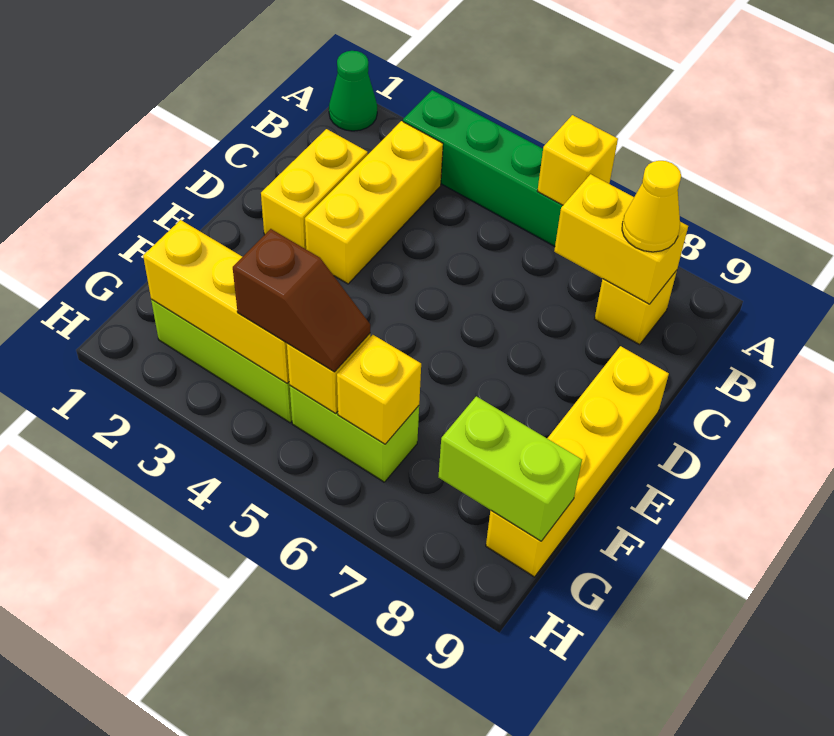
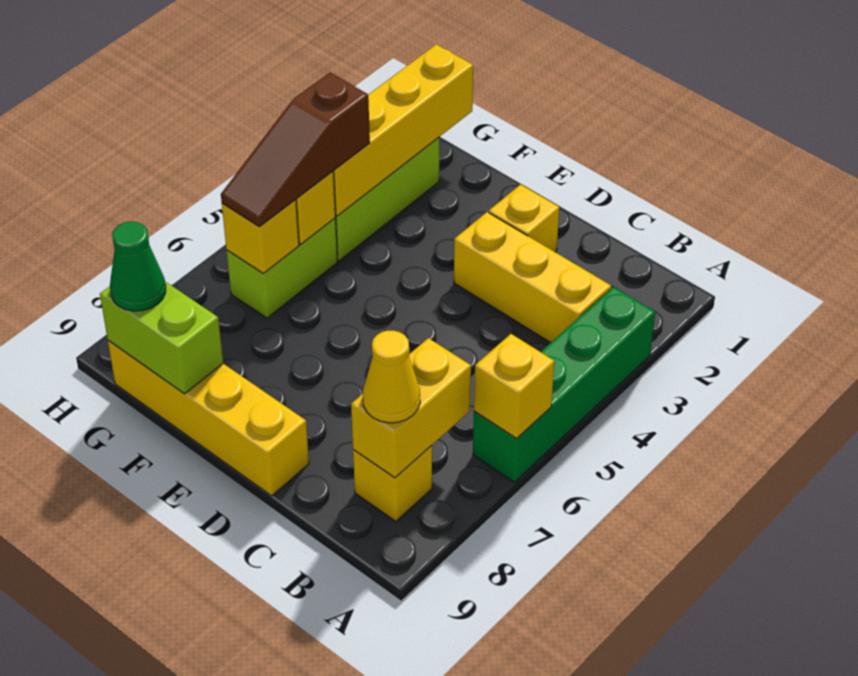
green 1x1 cone [329,51,377,131] -> green 1x1 cone moved to [110,222,166,311]
yellow 1x2 brick [261,129,368,249] -> yellow 1x1 brick [489,184,560,252]
yellow 1x3 brick [143,220,289,383] -> yellow 1x4 brick [333,44,473,216]
brown 1x2 slope [233,229,370,372] -> brown 1x3 slope [221,73,370,227]
lime 1x2 brick [438,396,582,541] -> lime 1x2 brick turned to [100,282,223,394]

